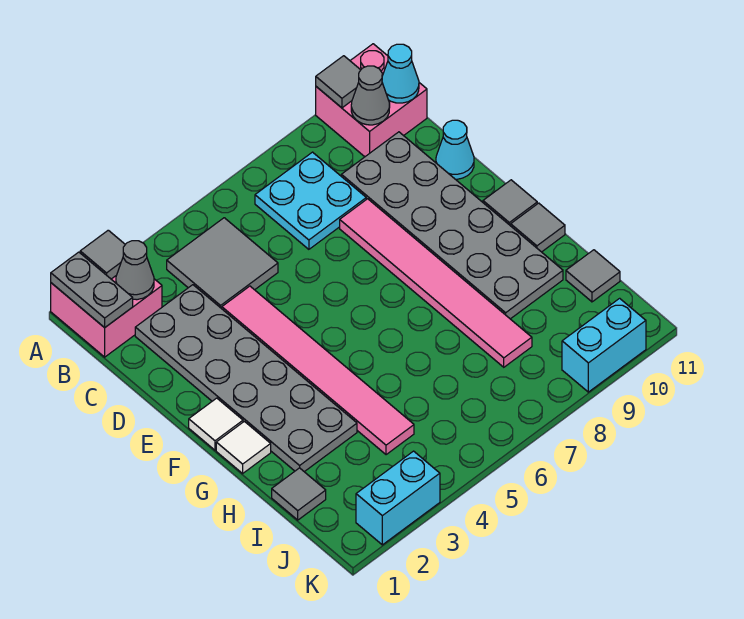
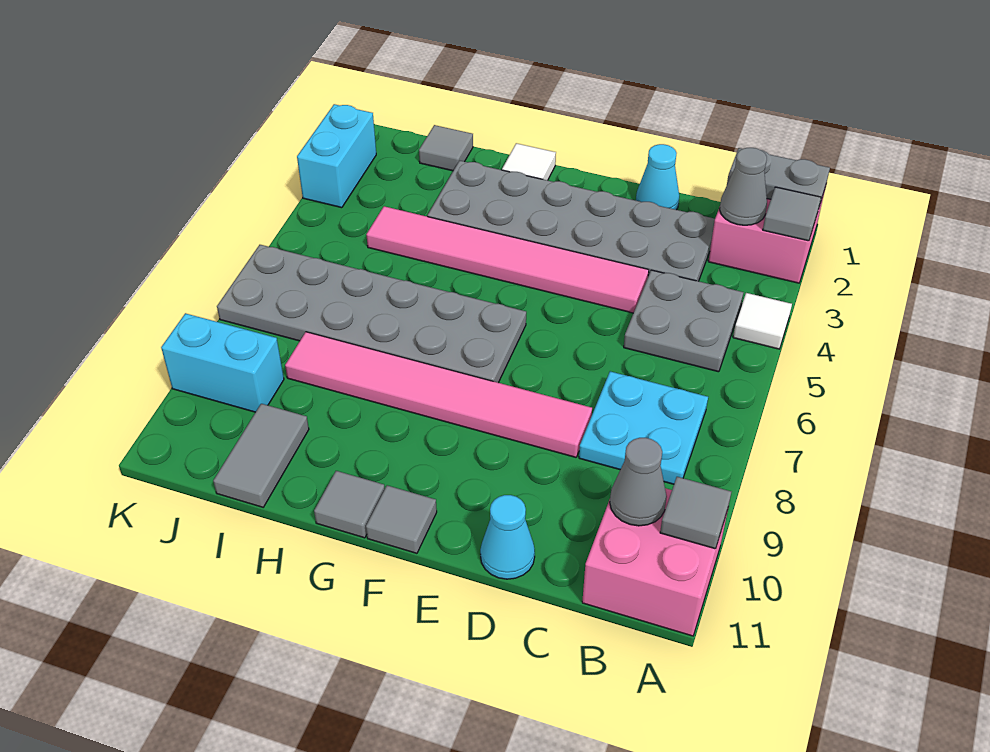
grey 2x2 tile [167,218,278,309] -> grey 2x2 plate [624,270,744,372]
cyan 1x1 cone [382,44,419,103] -> cyan 1x1 cone moved to [636,144,679,210]
grey 2x6 plate [341,132,563,319] -> grey 2x6 plate moved to [217,245,526,383]
white 1x1 tile [189,398,243,450] -> white 1x1 tile moved to [733,293,792,349]
grey 1x1 tile [566,250,620,302] -> grey 1x2 tile [213,404,309,507]
cyan 1x2 brick [562,298,646,392] -> cyan 1x2 brick turned to [161,313,284,412]

